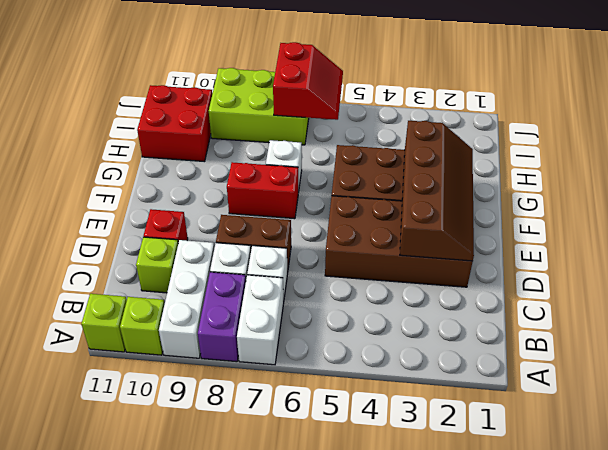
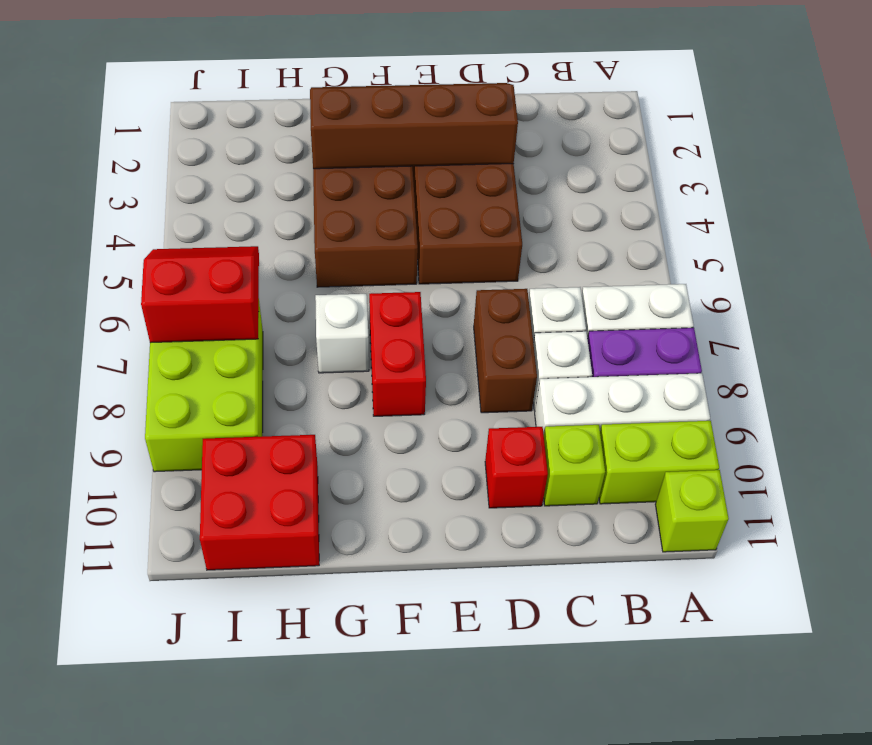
lime 1x1 brick [120,297,165,355] -> lime 1x2 brick [599,421,719,504]

